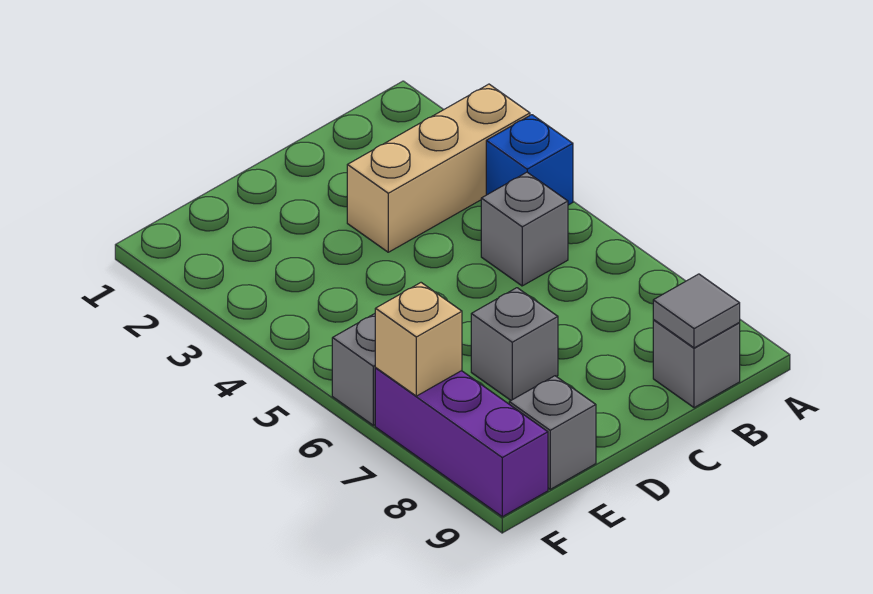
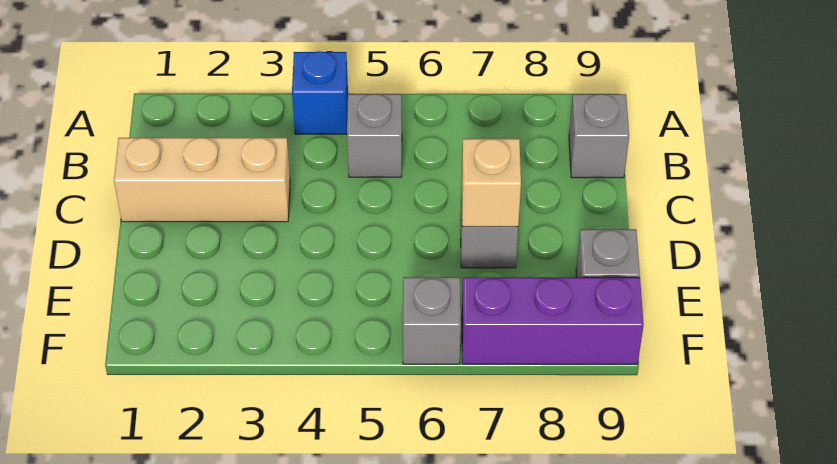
tan 1x3 brick [347,84,530,252] -> tan 1x3 brick turned to [114,138,290,222]
grey 1x1 tile [653,274,740,348] -> none
tan 1x1 brick [375,283,462,396] -> tan 1x1 brick moved to [462,139,521,227]

